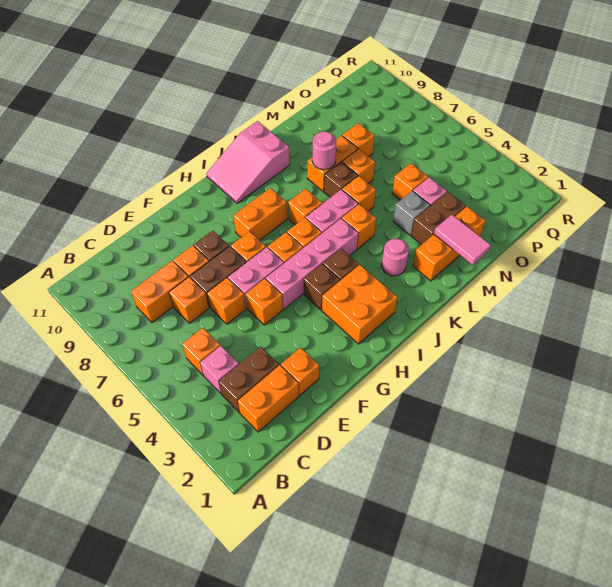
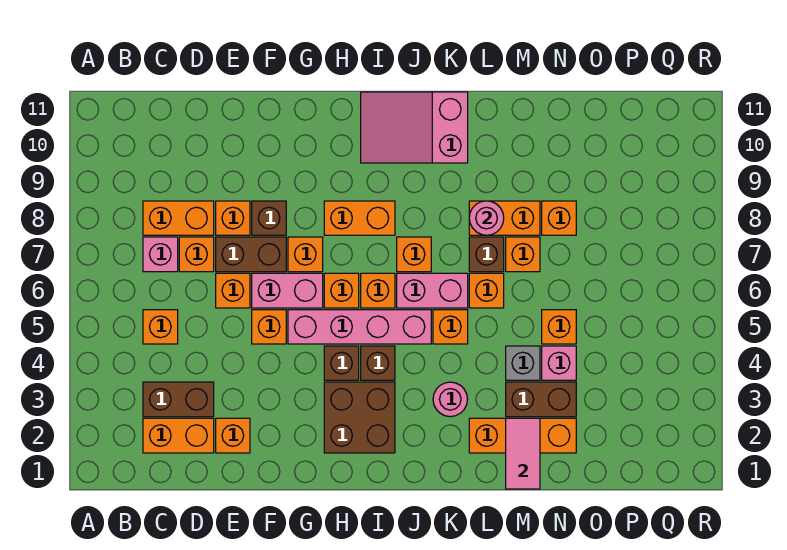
pink 1x1 brick [200,346,239,393] -> pink 1x1 brick moved to [143,237,178,272]
orange 2x2 brick [322,265,397,344] -> brown 2x2 brick [324,382,395,453]

